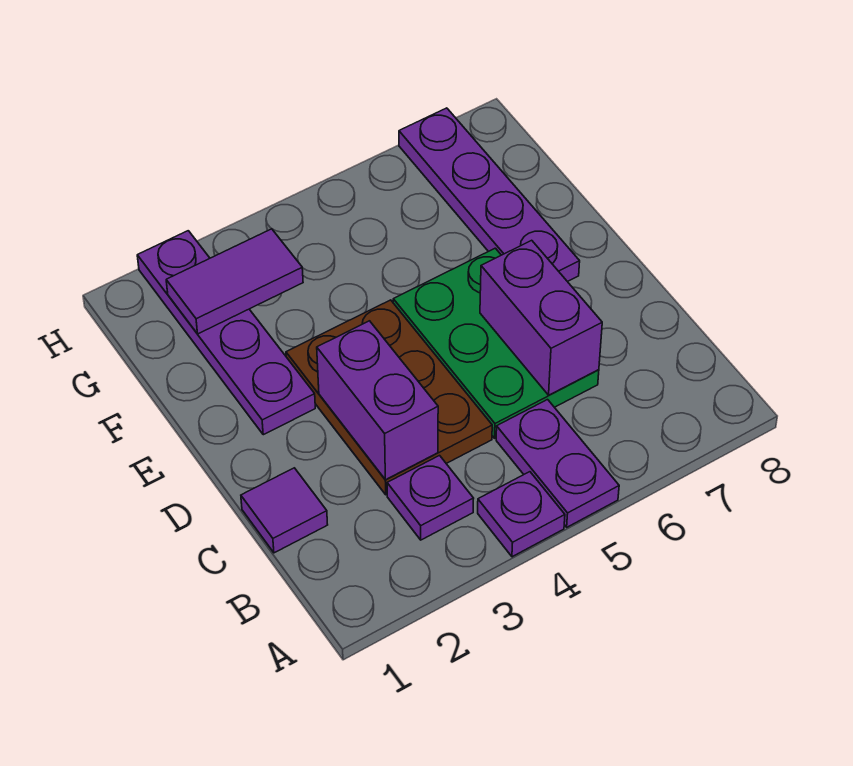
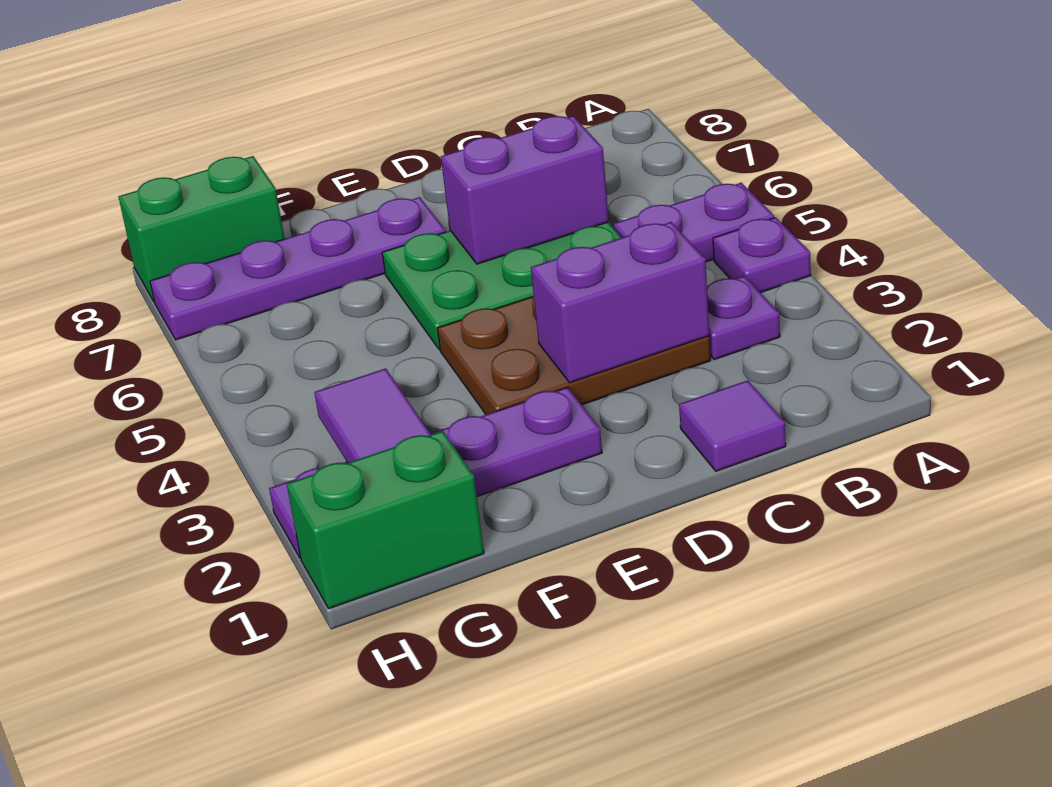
none -> green 1x2 brick [287,431,484,609]
none -> green 1x2 brick [118,156,284,301]

